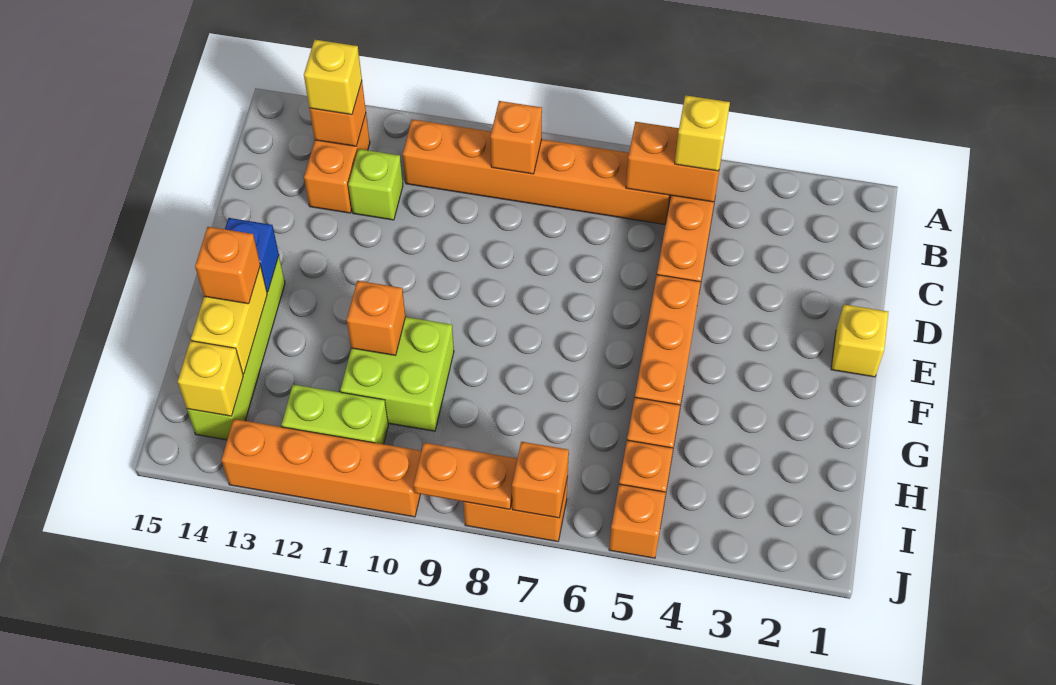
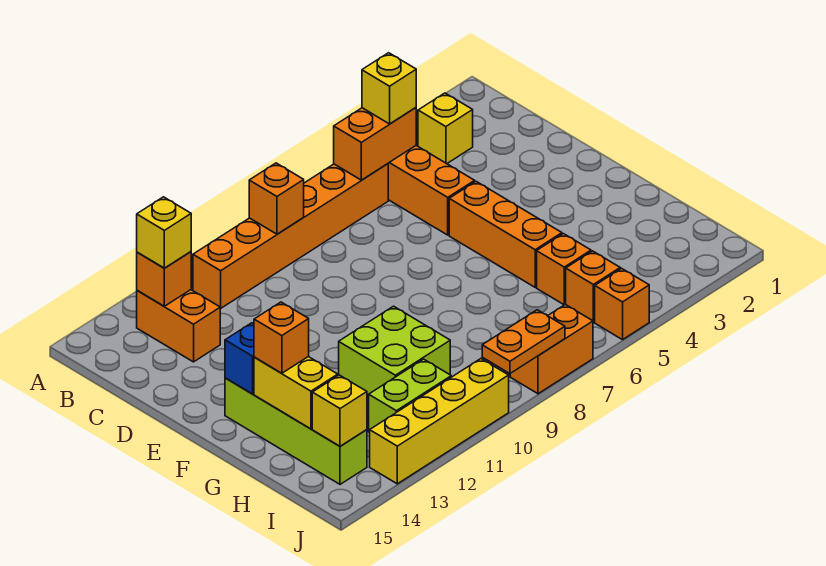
lime 1x1 brick [348,149,403,220] -> none
yellow 1x1 brick [831,304,888,377] -> yellow 1x1 brick moved to [418,93,473,164]
orange 1x1 brick [347,281,406,355] -> none
orange 1x1 brick [512,442,569,518] -> none
orange 1x4 brick [221,419,421,517] -> yellow 1x4 brick [370,359,509,484]

